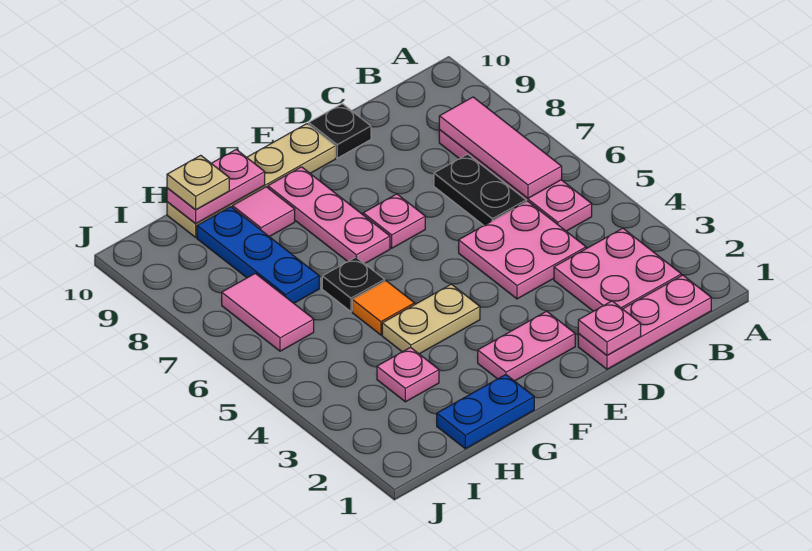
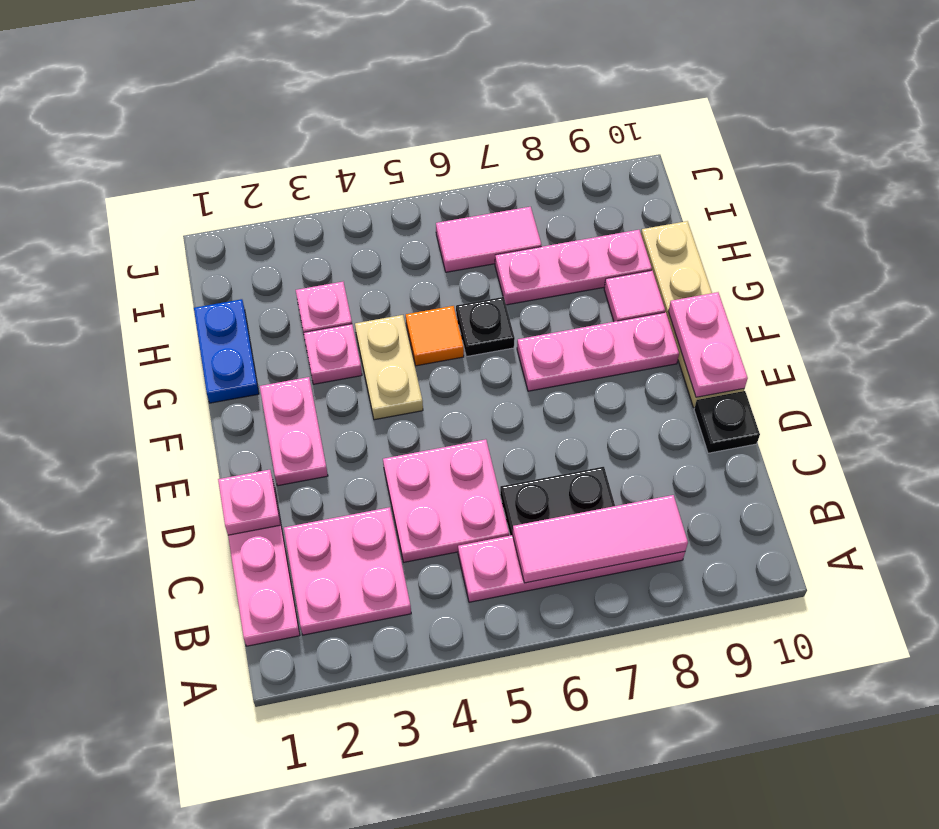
pink 1x1 plate [363,194,425,248] -> pink 1x1 plate moved to [304,324,362,384]
pink 1x2 plate [167,150,265,224] -> pink 1x2 plate moved to [668,292,748,397]
blue 1x3 plate [197,207,319,303] -> pink 1x3 plate [495,230,652,305]
tan 1x1 plate [167,155,229,210] -> none

